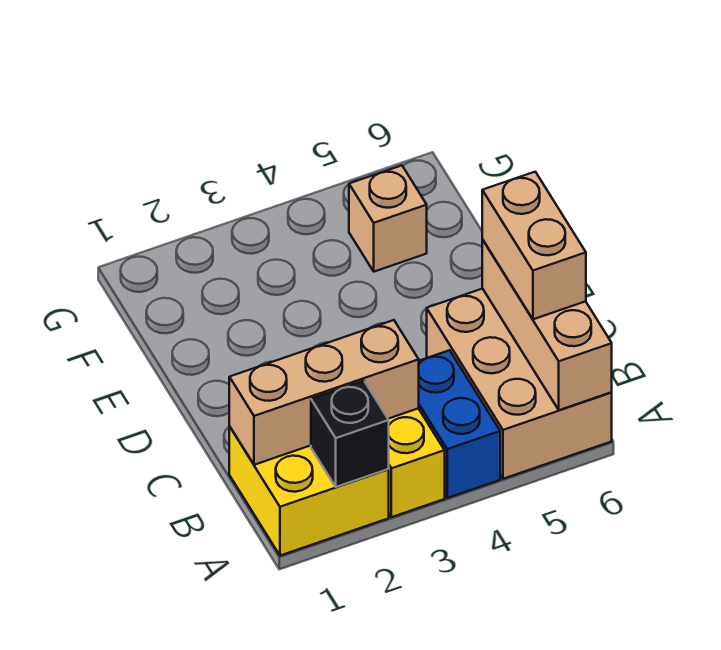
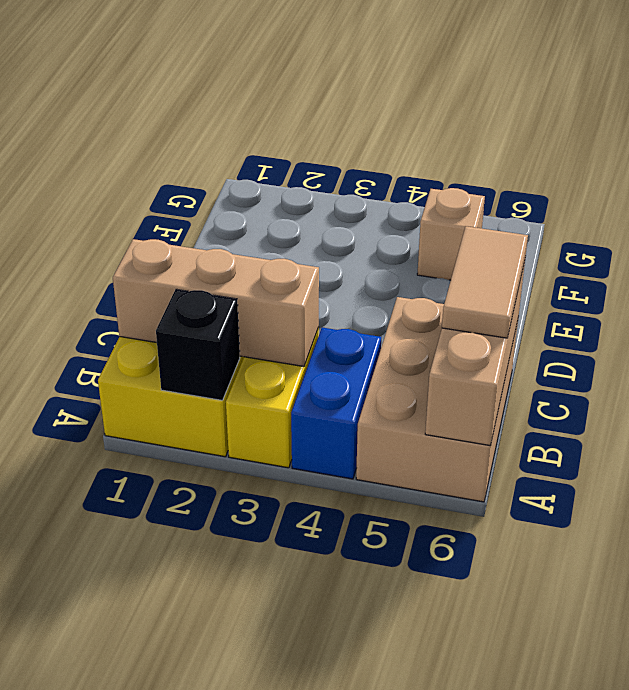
tan 1x2 brick [482,172,586,319] -> tan 1x2 tile [442,226,528,338]

